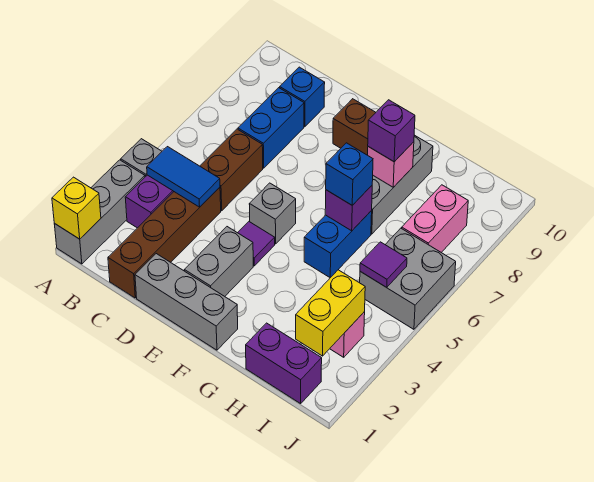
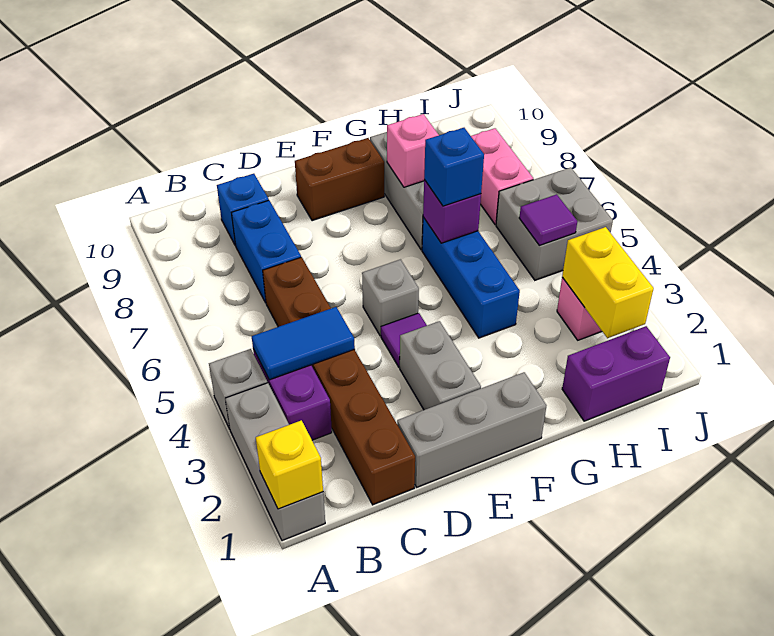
blue 1x2 brick [304,211,372,278] -> blue 1x3 brick [422,217,520,338]
purple 1x1 brick [368,100,415,162] -> none

